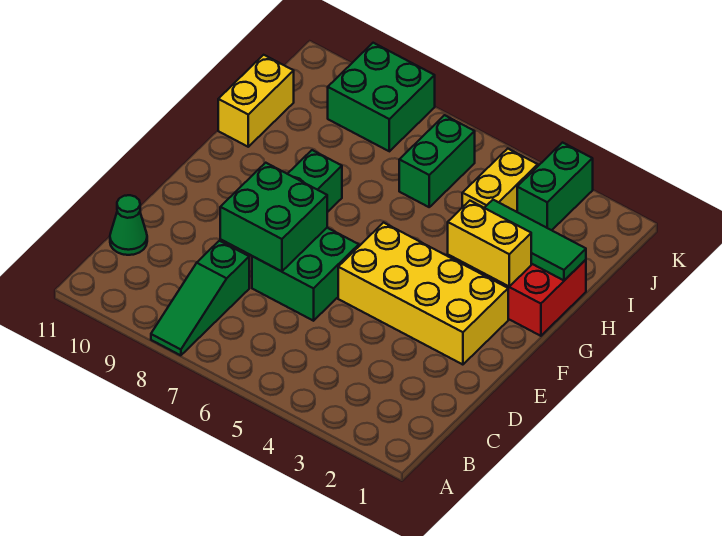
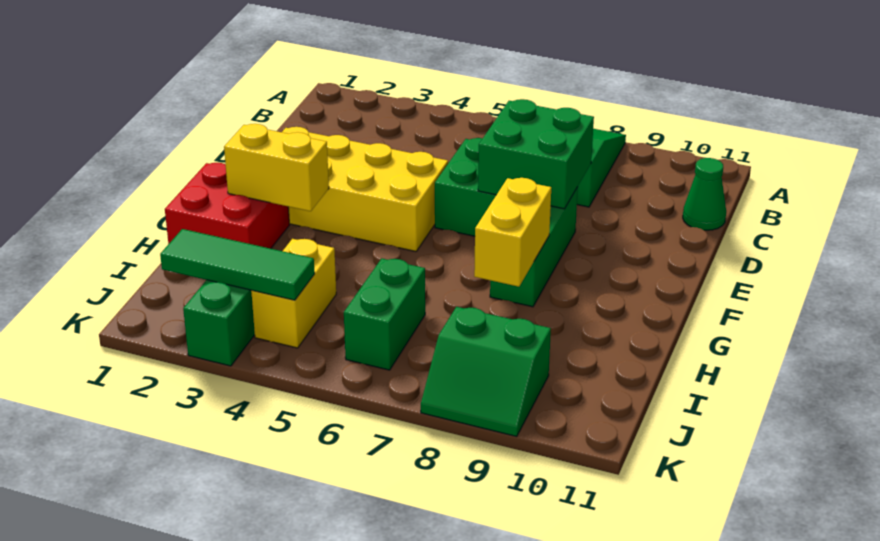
green 1x3 tile [485,200,586,280] -> green 1x3 tile moved to [160,229,315,300]
yellow 1x2 brick [218,55,294,147] -> yellow 1x2 brick moved to [474,178,551,287]
green 2x2 brick [328,43,435,151] -> green 2x2 slope [421,307,551,436]

